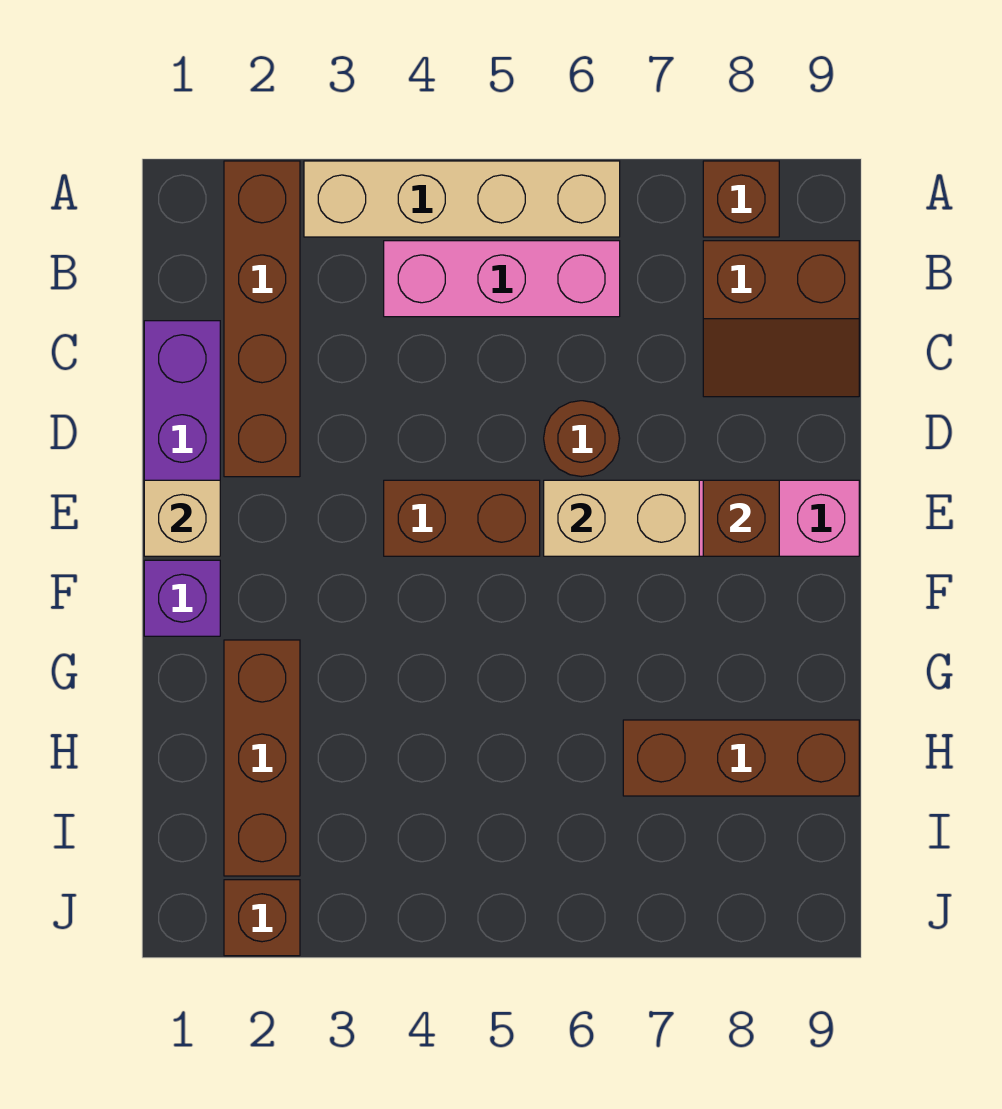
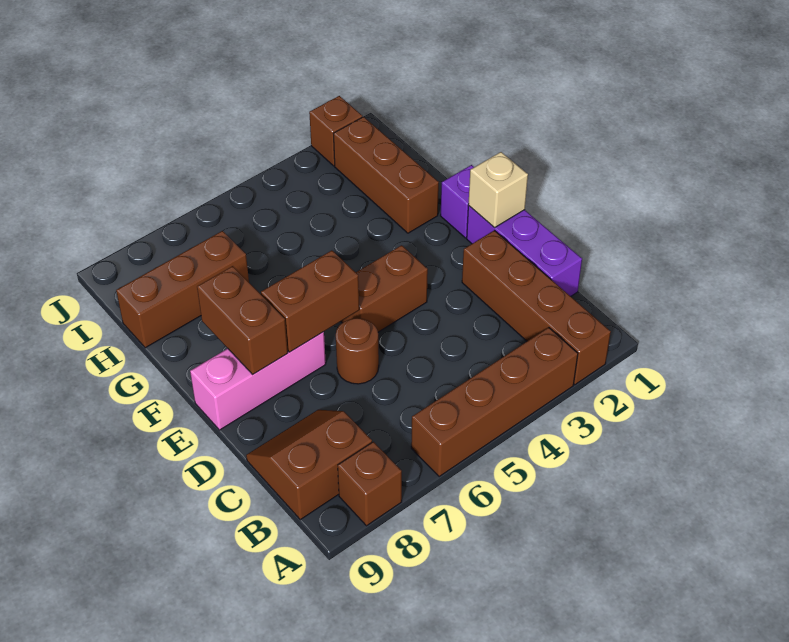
tan 1x4 brick [304,161,620,237] -> brown 1x4 brick [411,328,578,476]
pink 1x3 brick [384,241,620,317] -> none
tan 1x2 brick [544,480,699,556] -> brown 1x2 brick [261,250,359,352]
brown 1x1 brick [703,480,779,556] -> brown 1x2 brick [197,266,288,374]

